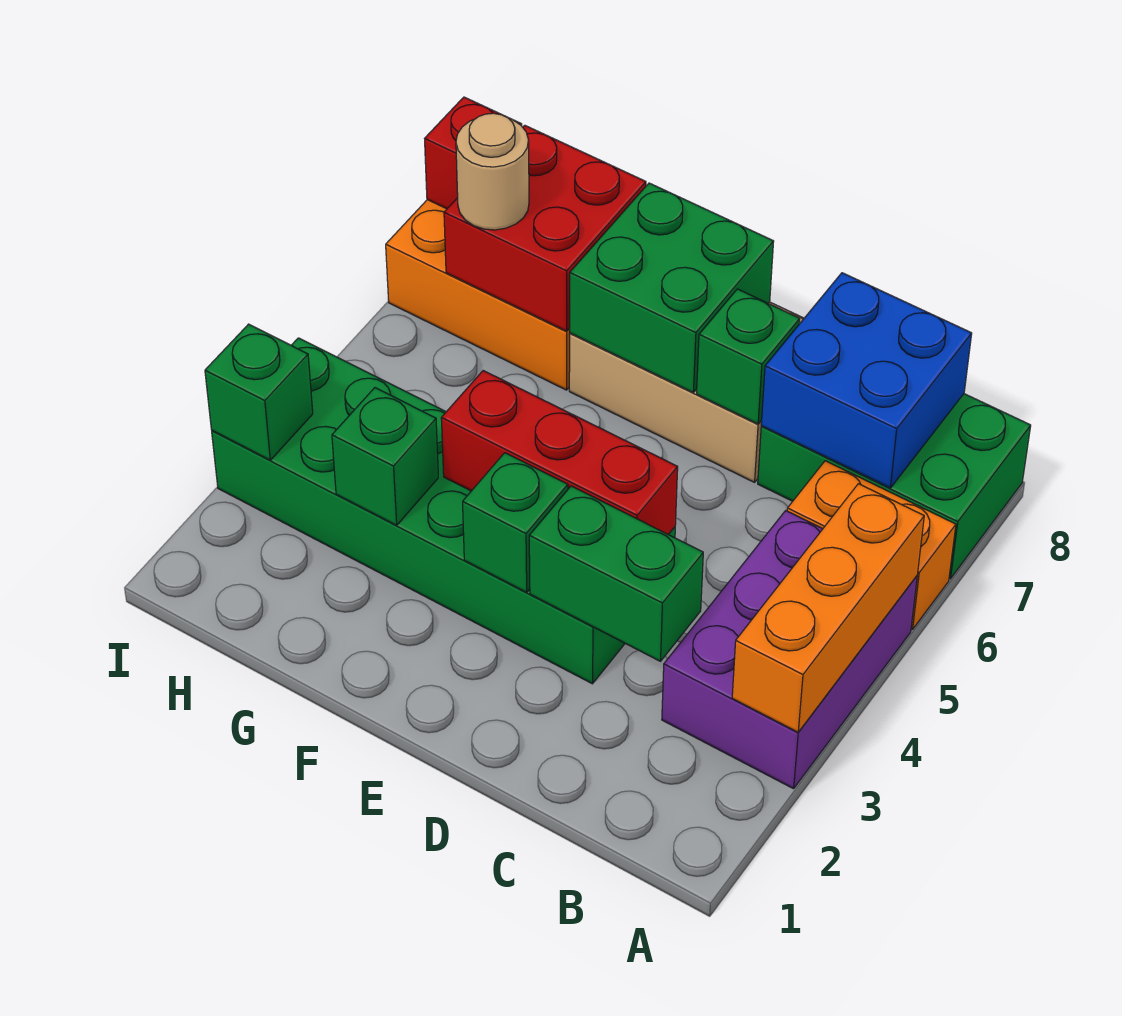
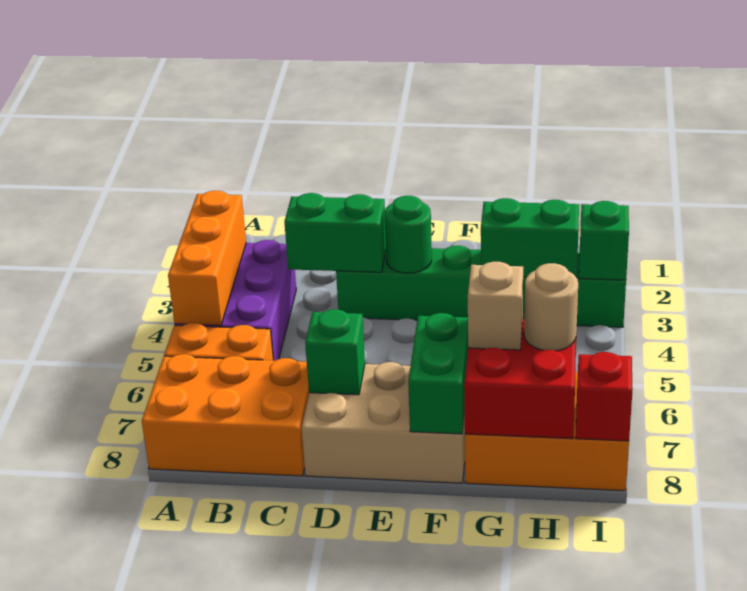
green 2x3 brick [758,394,1031,579] -> orange 2x3 brick [142,354,309,476]
blue 2x2 brick [761,273,972,488] -> none
green 2x6 brick [212,338,675,684] -> green 1x6 brick [336,246,626,327]
red 1x3 brick [441,371,678,534] -> none
green 1x1 brick [463,453,568,592] -> green 1x1 round brick [384,196,432,273]
green 2x2 brick [570,183,774,392] -> green 1x2 brick [408,313,468,434]
green 1x1 brick [332,388,438,525] -> green 1x2 brick [481,198,579,278]
none -> tan 1x1 brick [468,262,523,350]

